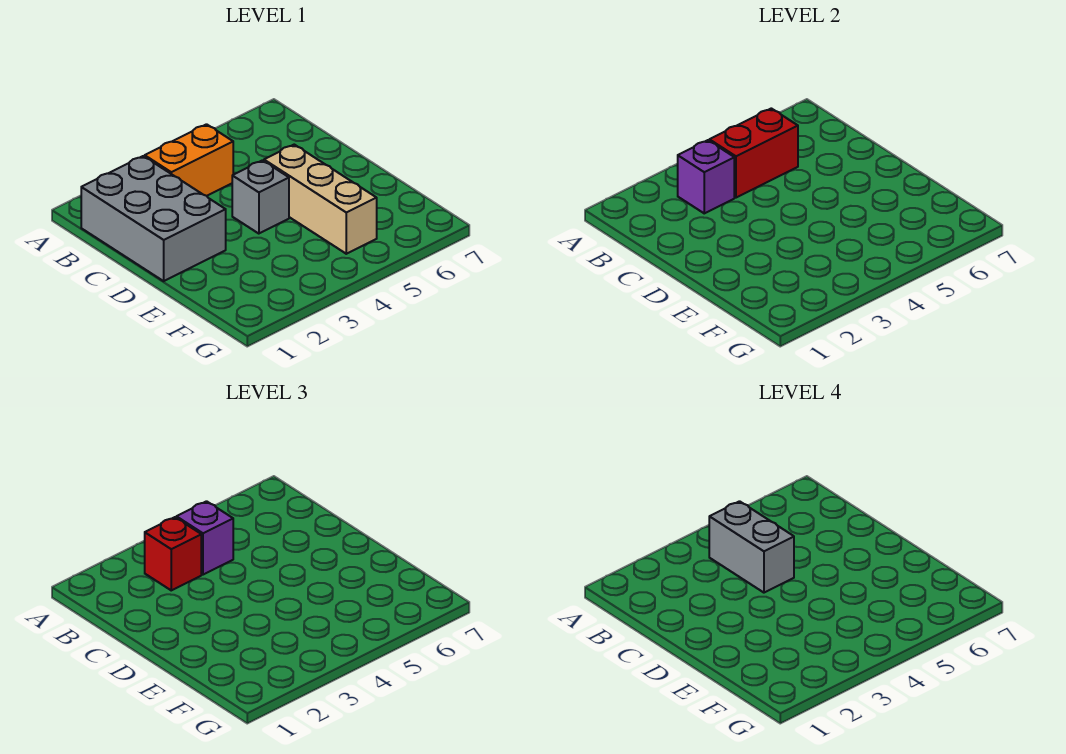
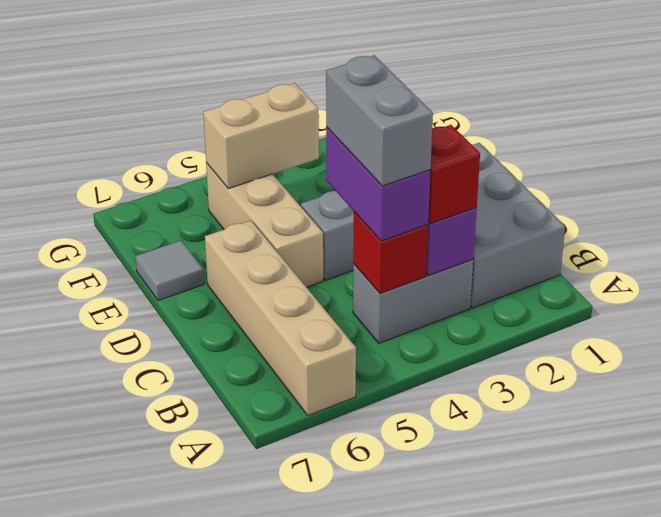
none -> tan 1x4 brick [205,221,356,415]
orange 1x2 brick [145,124,233,196] -> grey 1x2 brick [353,260,473,343]
red 1x2 brick [709,108,798,198] -> red 1x1 brick [353,212,428,293]
purple 1x1 brick [176,501,233,575] -> purple 1x2 brick [326,127,430,241]
none -> grey 1x1 tile [135,241,204,301]
none -> tan 1x2 brick [203,83,319,189]

